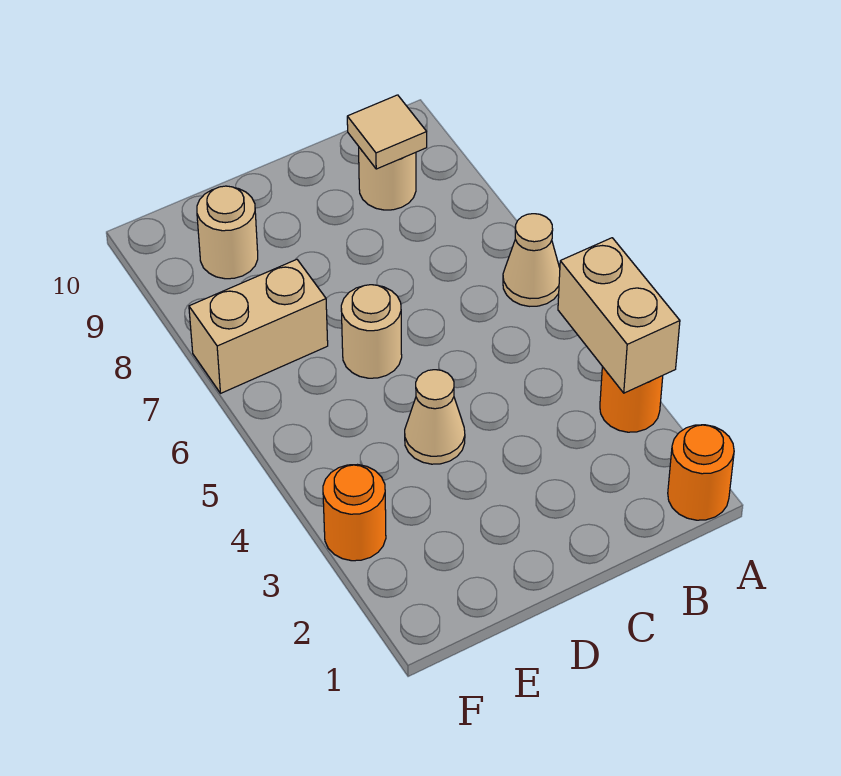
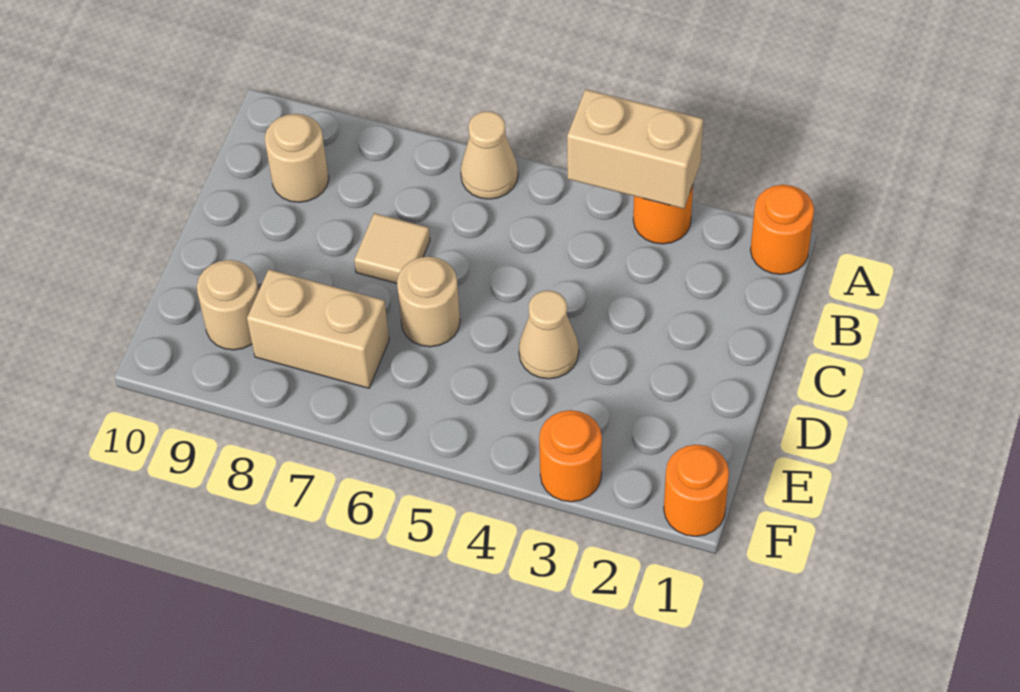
tan 1x1 tile [347,95,427,169] -> tan 1x1 tile moved to [354,213,430,283]
tan 1x2 brick [189,259,328,393] -> tan 1x2 brick turned to [247,270,389,388]
none -> orange 1x1 round brick [664,445,729,536]

